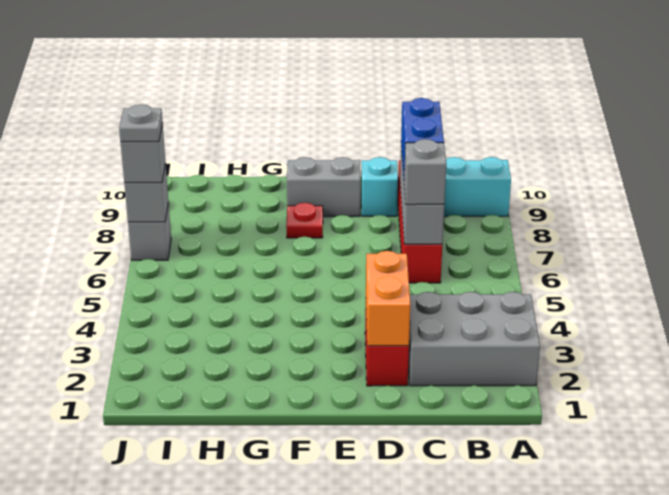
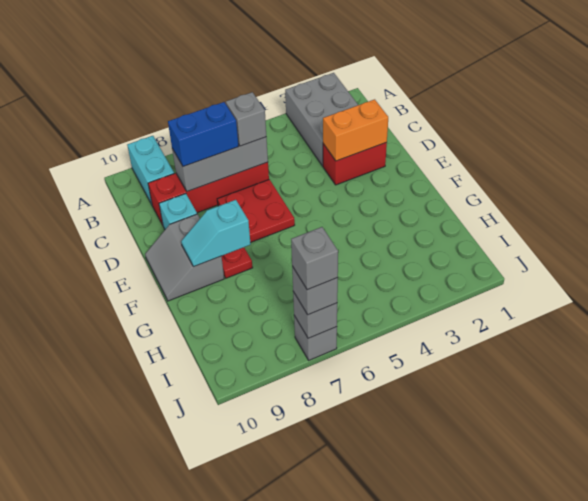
none -> red 2x2 plate [217,179,295,243]
none -> cyan 1x2 slope [181,200,251,267]
grey 1x1 plate [119,104,162,142] -> grey 1x1 brick [291,227,338,290]

